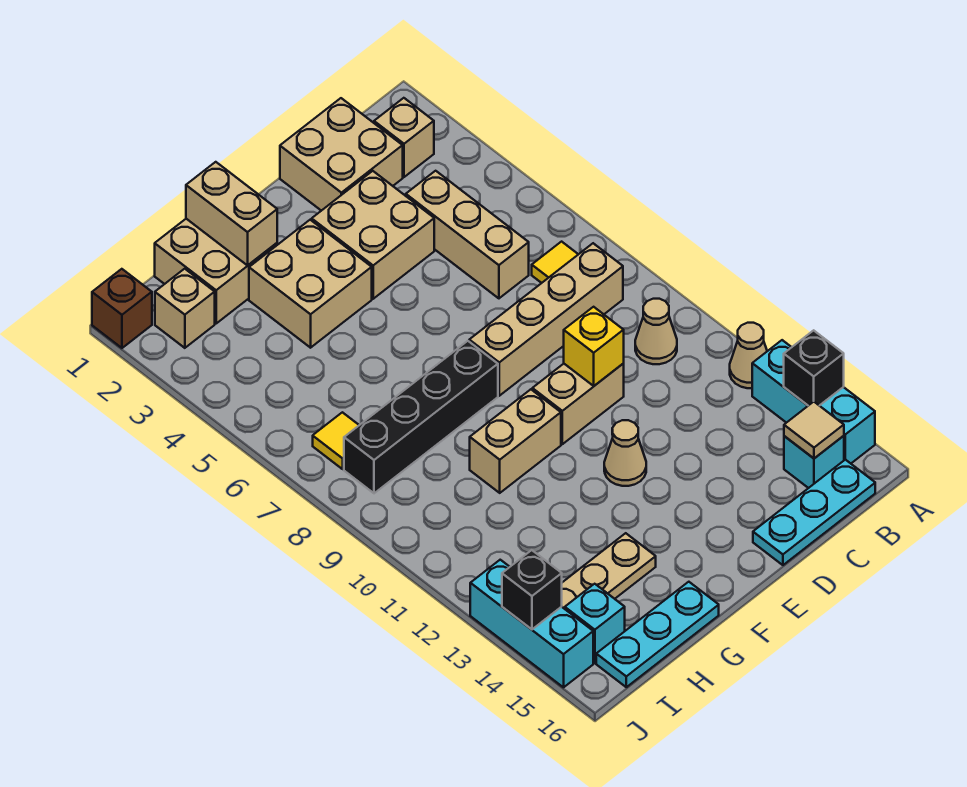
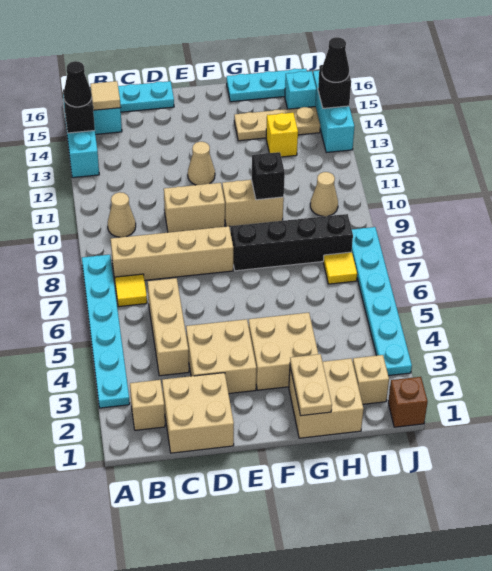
none -> cyan 1x6 plate [82,255,130,408]
tan 1x1 cone [730,323,767,388] -> tan 1x1 cone moved to [310,172,338,216]
none -> black 1x1 cone [64,61,92,107]
yellow 1x1 brick [564,307,624,386] -> yellow 1x1 brick moved to [266,113,298,157]
tan 1x2 brick [186,162,277,265] -> tan 1x2 plate [290,354,332,416]
none -> black 1x1 brick [252,152,285,200]
none -> cyan 1x6 plate [352,227,412,376]
none -> black 1x1 cone [322,37,349,82]

